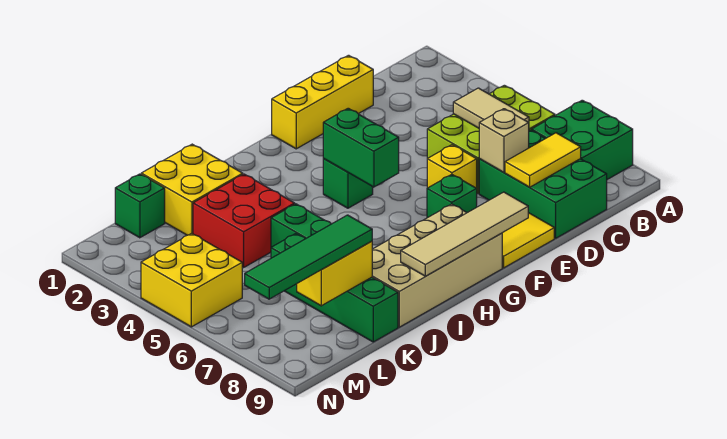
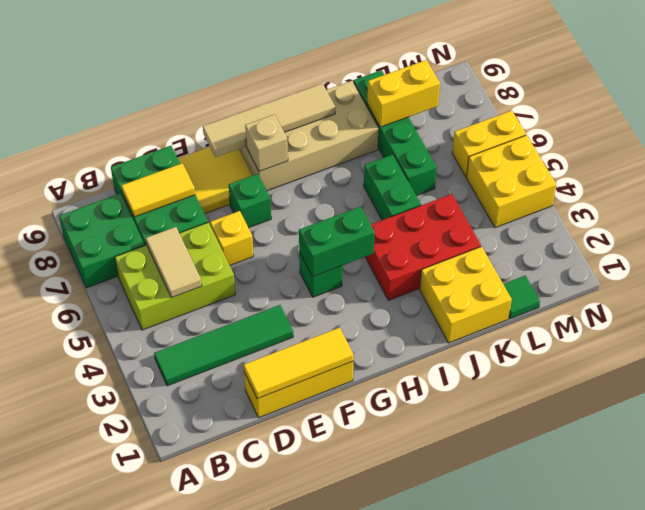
none -> yellow 1x3 tile [244,327,354,399]
tan 1x1 brick [479,109,529,172] -> tan 1x1 brick moved to [245,114,288,171]
green 1x2 brick [323,108,399,187] -> green 1x2 brick turned to [299,207,375,277]
red 2x2 brick [193,174,295,267] -> red 2x3 brick [366,194,481,300]
green 1x4 tile [245,215,372,299] -> green 1x4 tile moved to [154,305,293,386]
green 1x1 brick [115,174,165,238] -> green 1x1 tile [503,276,540,319]
none -> yellow 1x2 brick [452,111,526,177]

